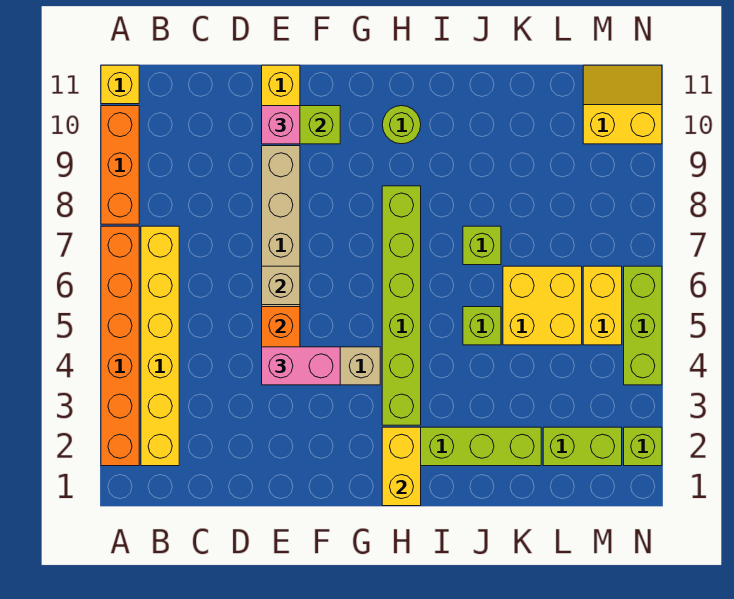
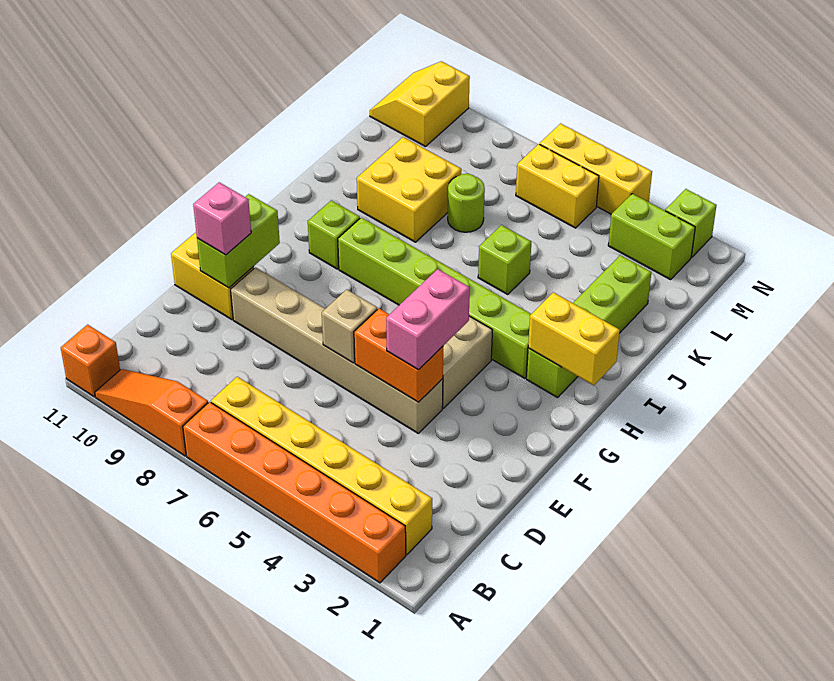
orange 1x3 brick [101,106,139,224] -> orange 1x3 slope [95,369,208,456]
yellow 1x1 brick [101,65,139,104] -> orange 1x1 brick [61,325,120,397]
lime 1x1 round brick [382,106,421,144] -> lime 1x1 round brick moved to [448,174,485,232]
lime 1x1 brick [463,226,501,265] -> lime 1x1 brick moved to [308,200,360,269]
yellow 2x2 brick [503,266,582,345] -> yellow 2x2 brick moved to [357,137,461,242]
lime 1x2 brick [543,427,622,466] -> lime 1x2 brick turned to [608,194,695,280]
lime 1x3 brick [624,266,662,385] -> yellow 1x3 brick [540,124,652,214]

